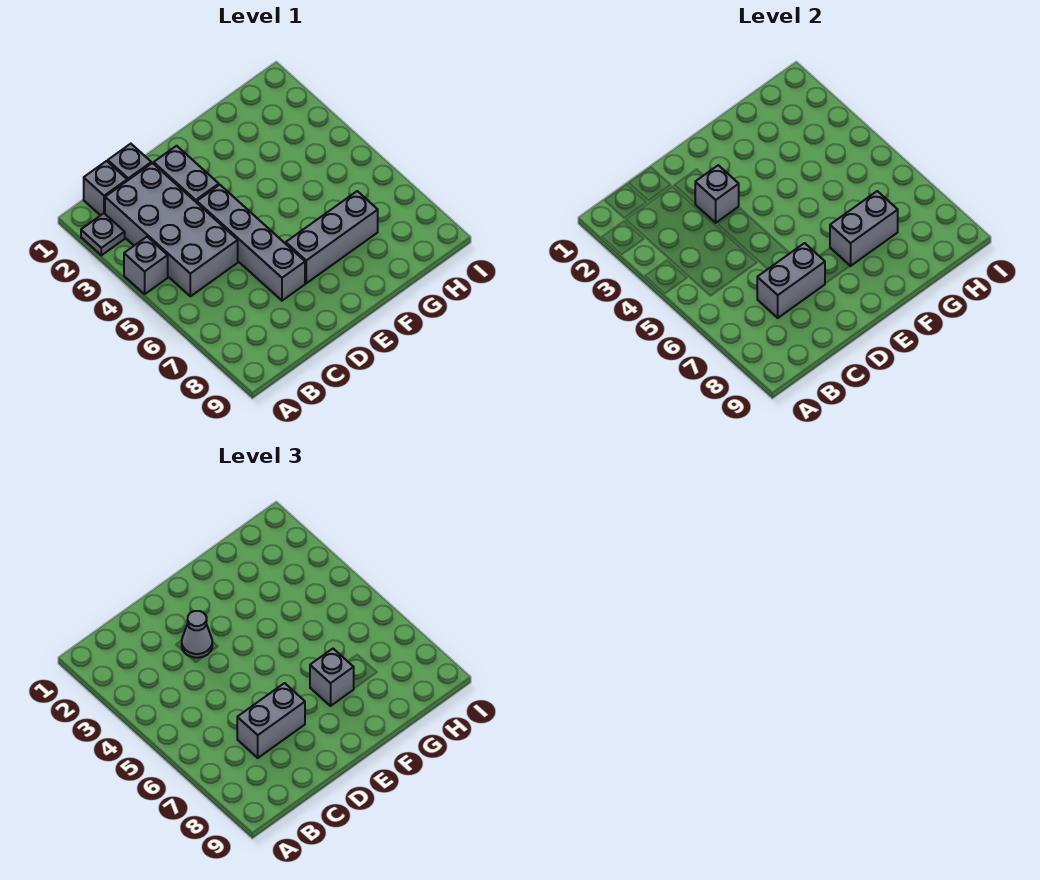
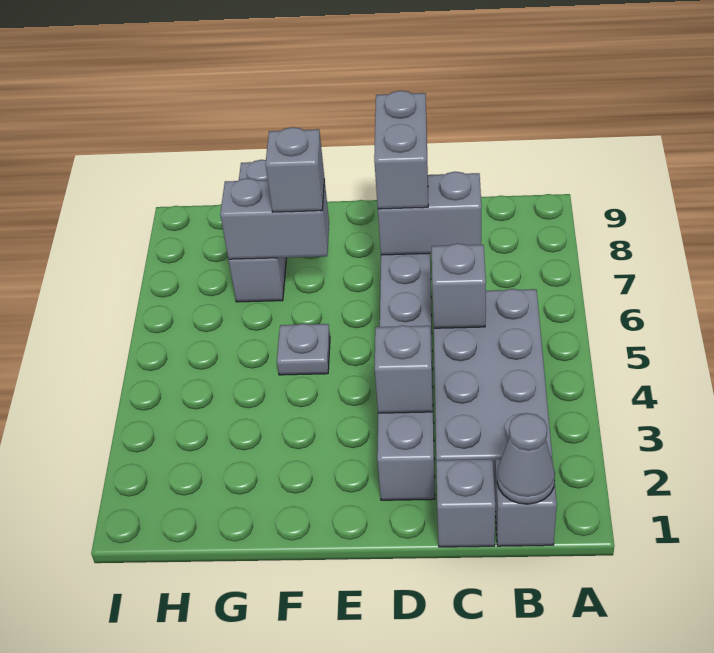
grey 1x1 plate [81,213,125,255] -> grey 1x1 plate moved to [277,324,330,375]
grey 1x1 brick [124,237,168,294] -> grey 1x1 brick moved to [432,244,486,328]
grey 1x2 brick [237,683,305,758] -> grey 1x2 brick turned to [374,91,428,209]
grey 1x1 cone [182,611,212,658] -> grey 1x1 cone moved to [497,413,555,504]
grey 1x3 brick [286,191,378,283] -> grey 1x3 brick turned to [229,160,286,302]

